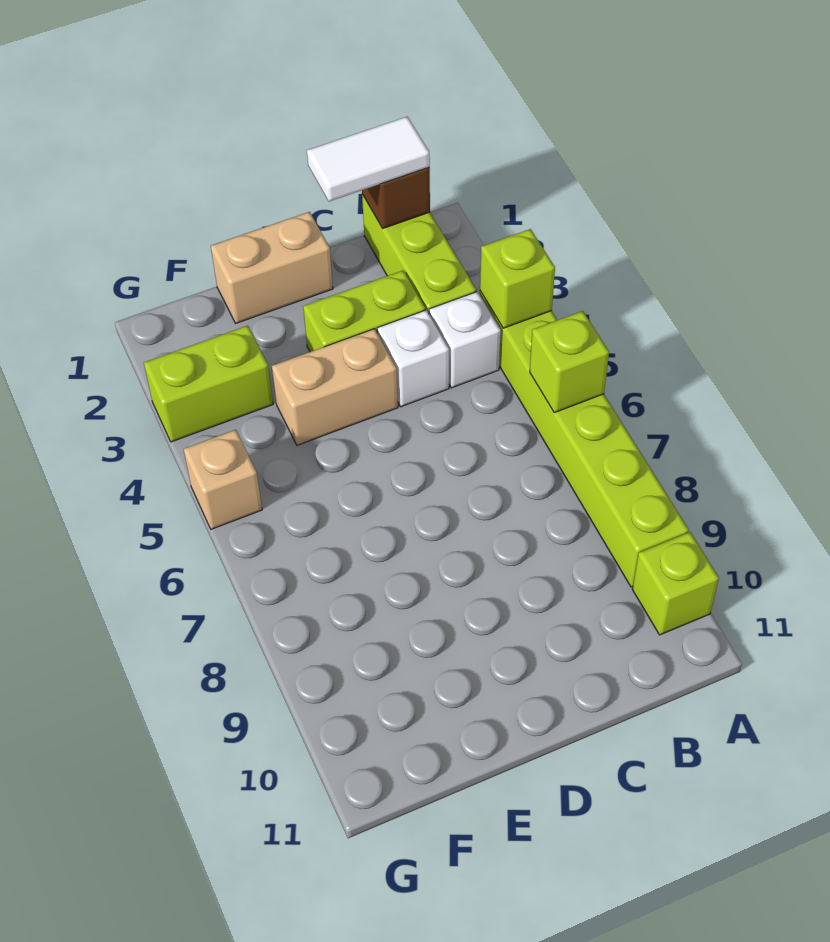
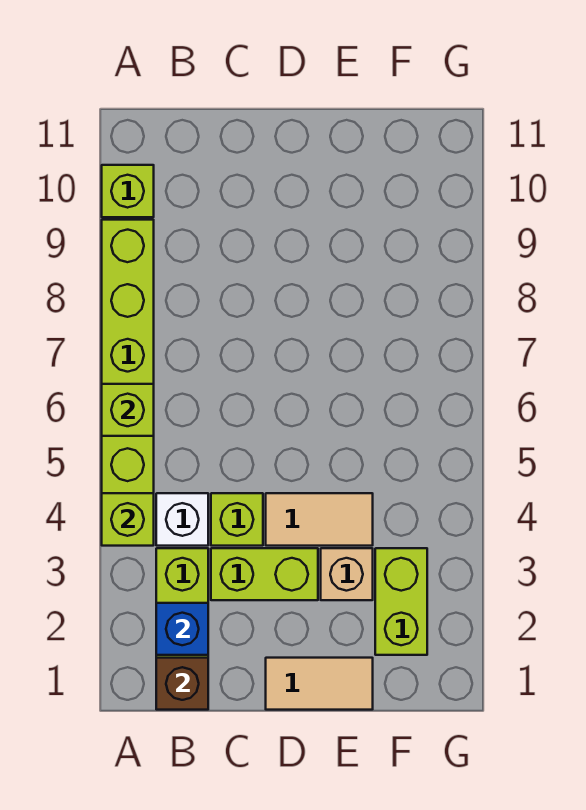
white 1x2 tile [307,117,430,201] -> none
none -> blue 1x1 brick [156,603,208,655]
white 1x1 brick [377,310,449,407] -> lime 1x1 brick [211,493,263,546]
tan 1x2 brick [211,212,333,323] -> tan 1x2 tile [266,658,373,710]
tan 1x2 brick [272,329,398,445] -> tan 1x2 tile [266,493,373,546]
lime 1x2 brick [144,326,273,442] -> lime 1x2 brick turned to [375,548,427,655]
tan 1x1 brick [184,430,262,529] -> tan 1x1 brick moved to [321,548,373,600]

